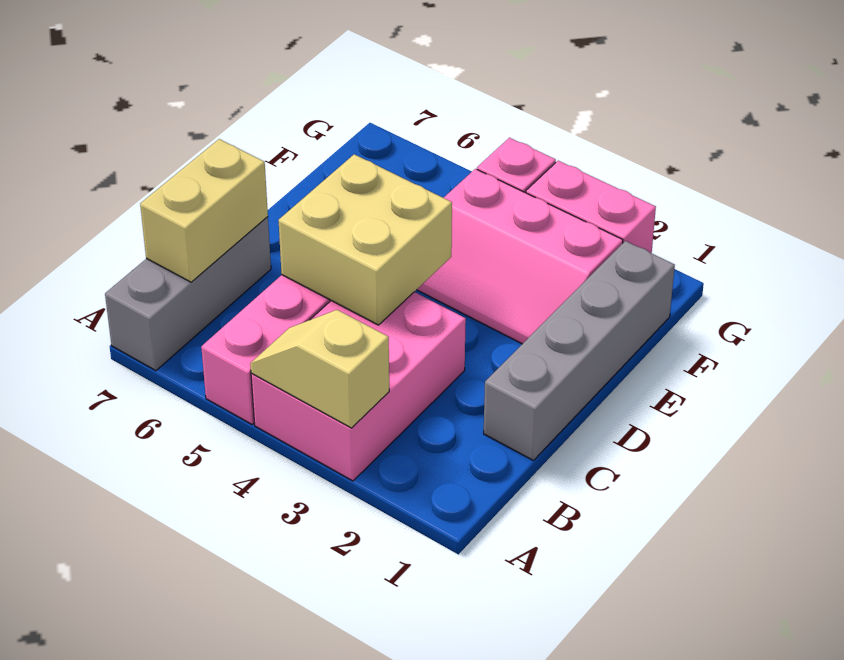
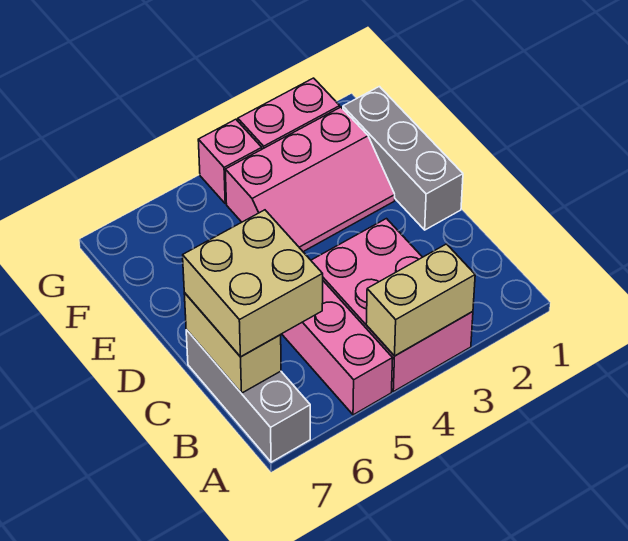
tan 1x2 slope [250,310,389,428] -> tan 1x2 brick [366,244,475,356]
grey 1x4 brick [484,241,675,460] -> grey 1x3 brick [343,87,463,230]
tan 2x2 brick [279,154,452,325] -> tan 2x2 brick moved to [183,210,323,357]

